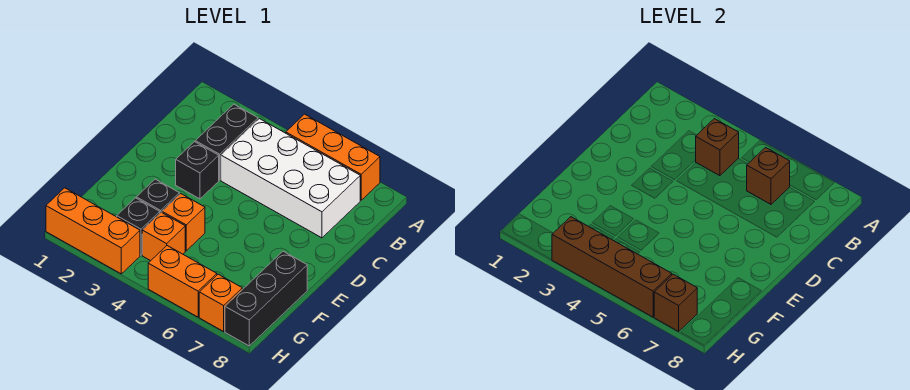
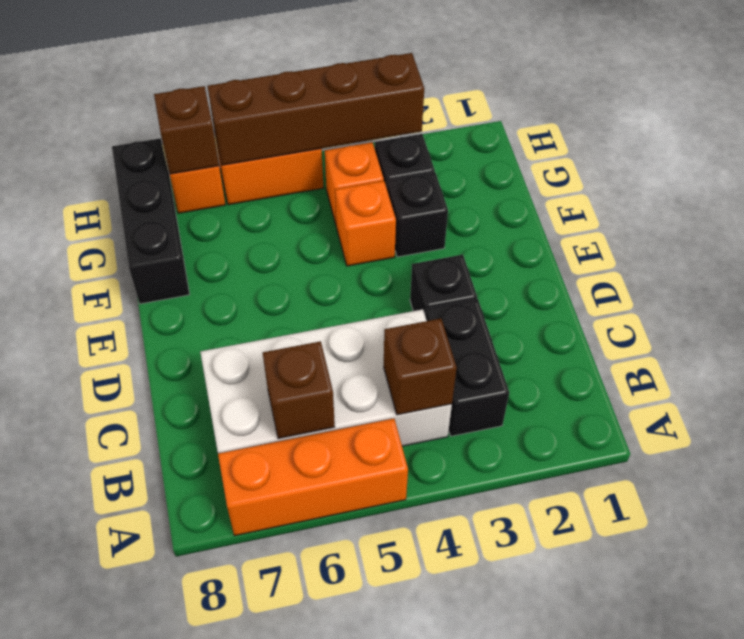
orange 1x3 brick [46,188,140,274] -> none

